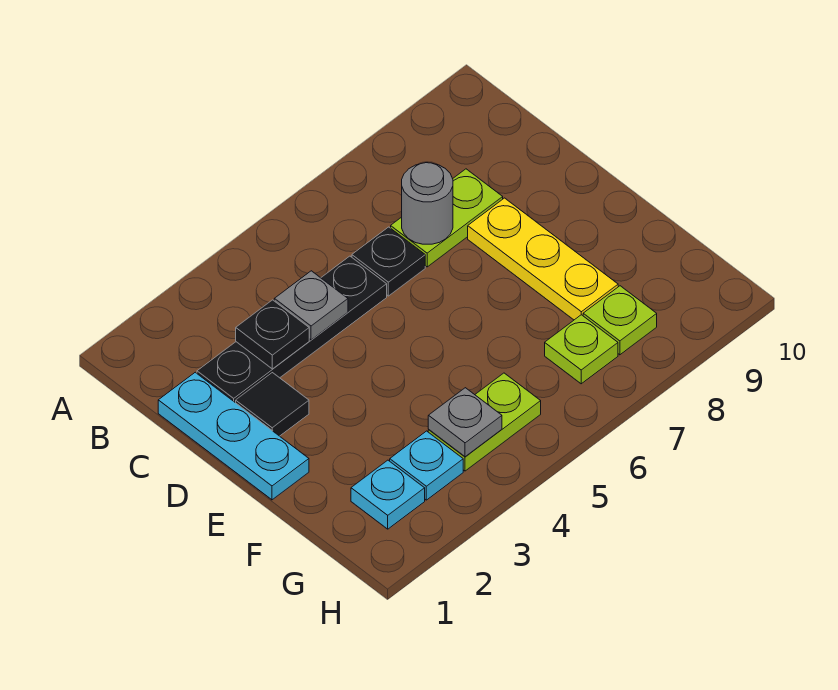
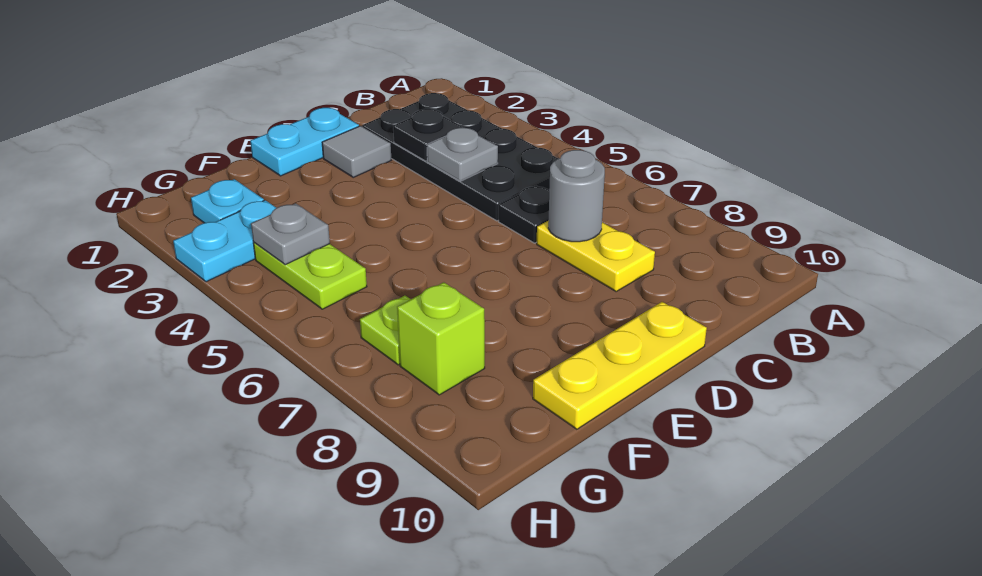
cyan 1x3 plate [158,372,309,500] -> cyan 1x2 plate [250,108,359,176]
black 1x4 plate [197,256,387,403] -> black 2x4 plate [362,93,558,221]
lime 1x2 plate [391,169,503,267] -> yellow 1x2 plate [537,220,655,291]
black 1x1 tile [236,373,309,436] -> grey 1x1 tile [322,126,391,177]
yellow 1x3 plate [468,198,618,320] -> yellow 1x3 plate moved to [533,302,707,429]
cyan 1x1 plate [390,431,463,500] -> cyan 1x2 plate [173,200,276,282]
lime 1x1 plate [583,286,657,355] -> lime 1x1 brick [397,282,485,395]

